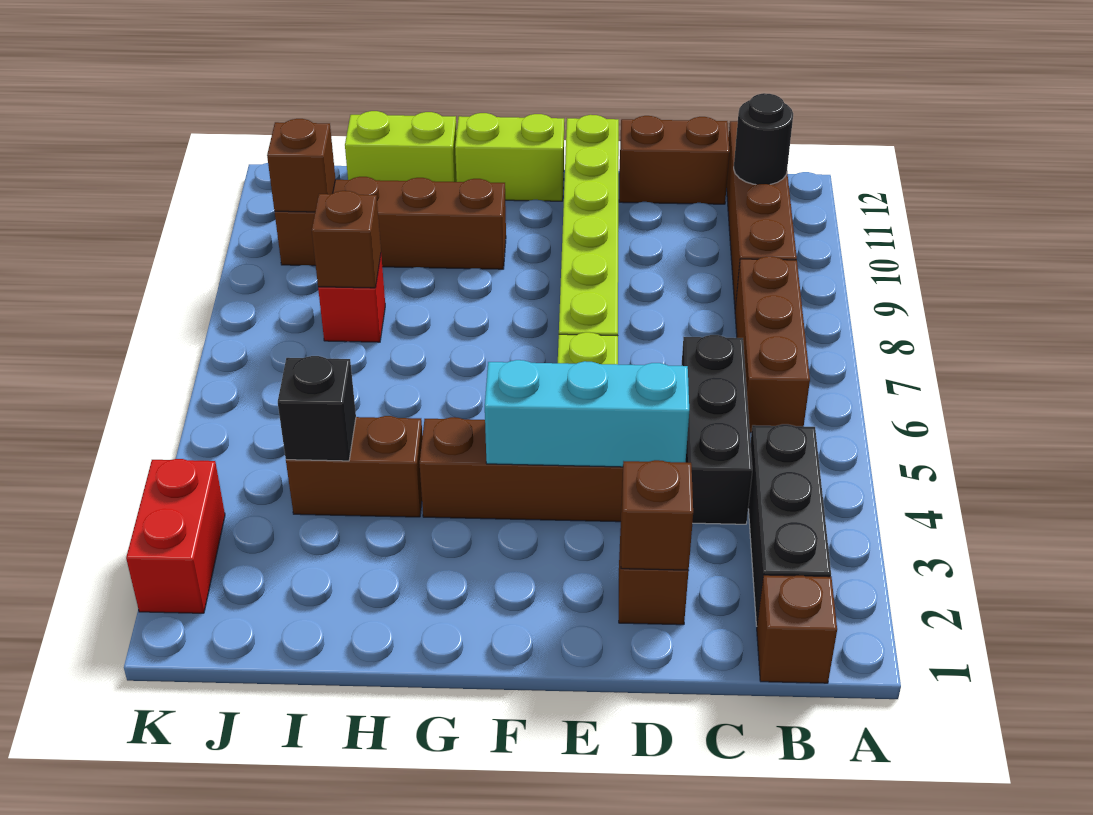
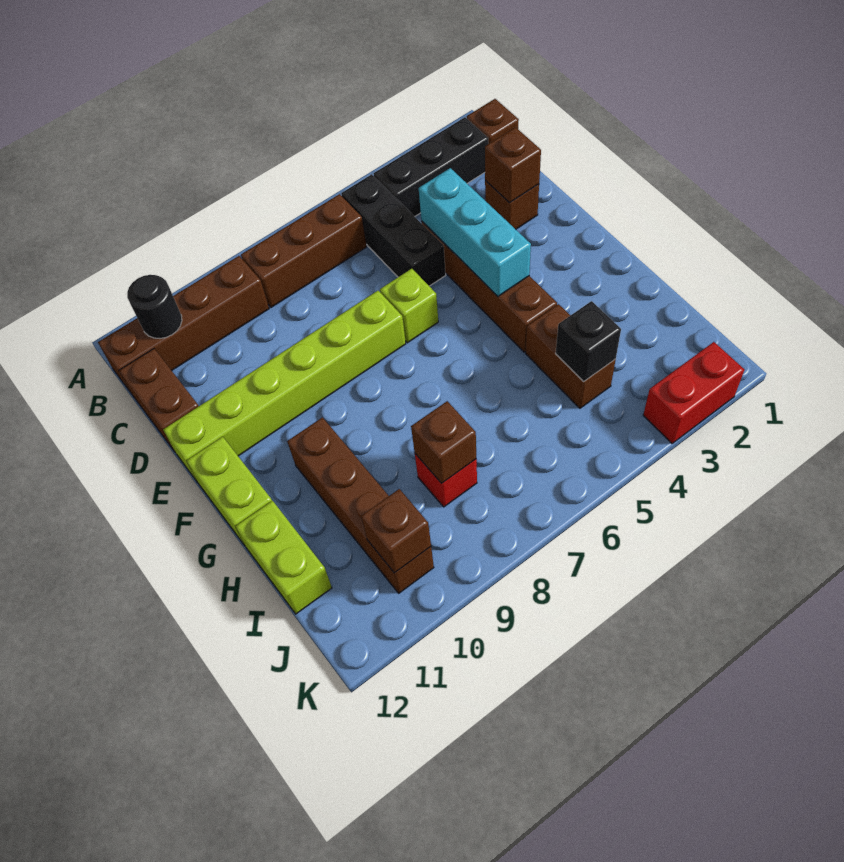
black 1x3 brick [681,335,752,524] -> black 1x3 brick turned to [341,174,446,286]

